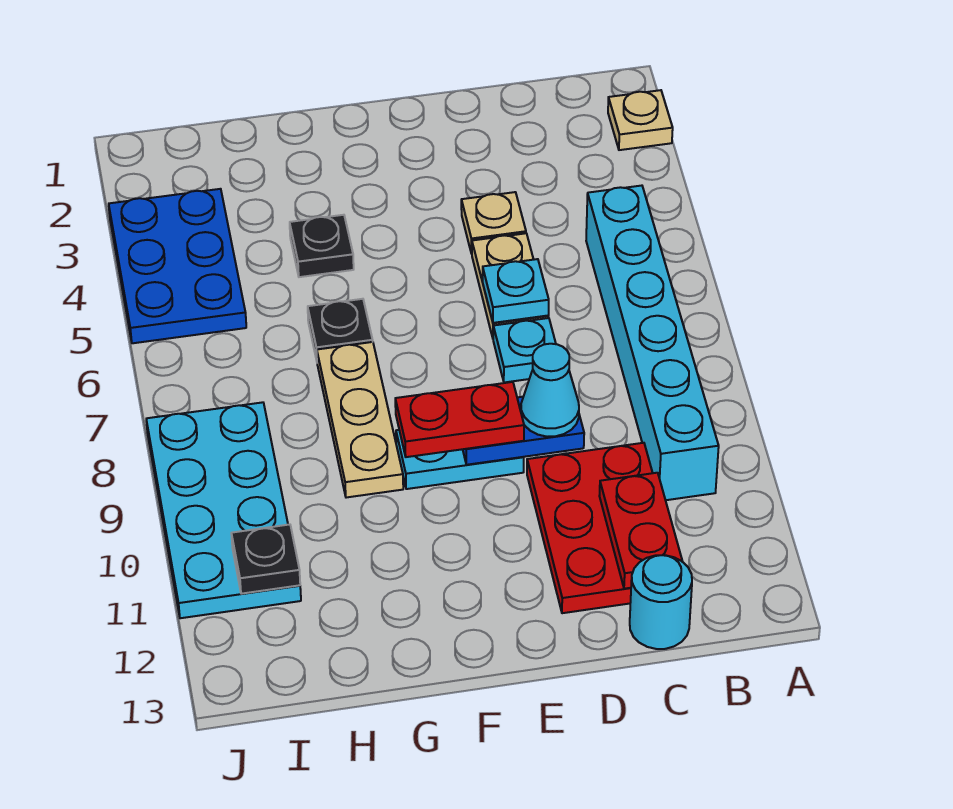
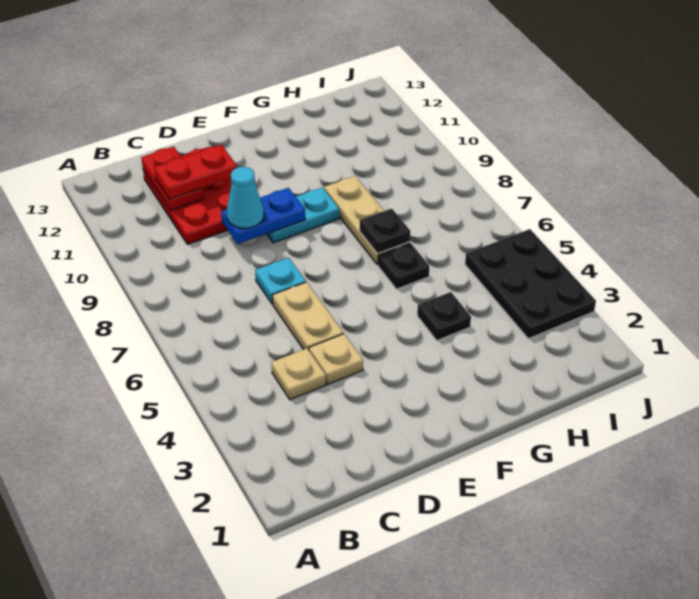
tan 1x1 plate [608,90,673,150] -> tan 1x1 plate moved to [271,348,326,400]
cyan 1x6 brick [586,186,719,500] -> none
cyan 1x1 round brick [630,555,692,649] -> none
cyan 1x1 plate [483,259,549,323] -> none
red 1x2 plate [395,382,524,457] -> red 1x2 plate moved to [154,145,237,199]
blue 2x3 plate [109,189,246,343] -> black 2x3 plate [465,229,596,339]
cyan 2x4 plate [146,402,301,618] -> none
black 1x1 plate [231,524,300,594] -> black 1x1 plate moved to [360,209,410,254]

